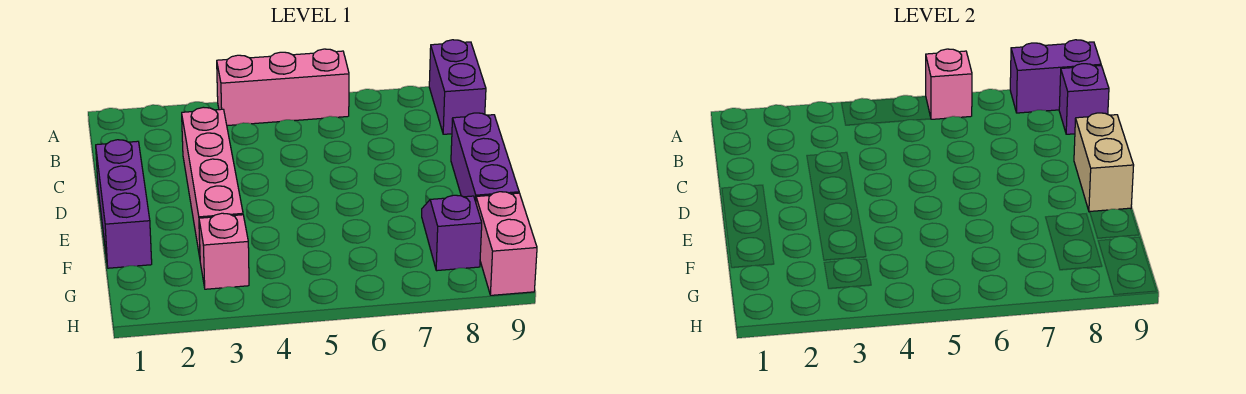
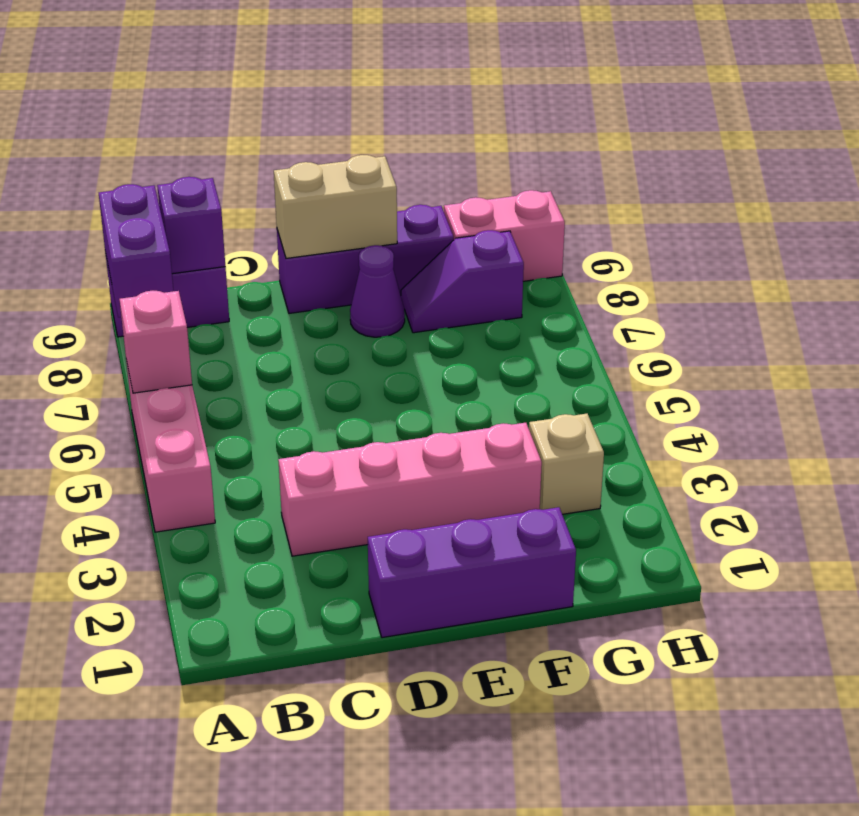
none -> purple 1x1 cone [350,245,405,337]
pink 1x1 brick [199,213,249,289] -> tan 1x1 brick [529,414,604,514]

